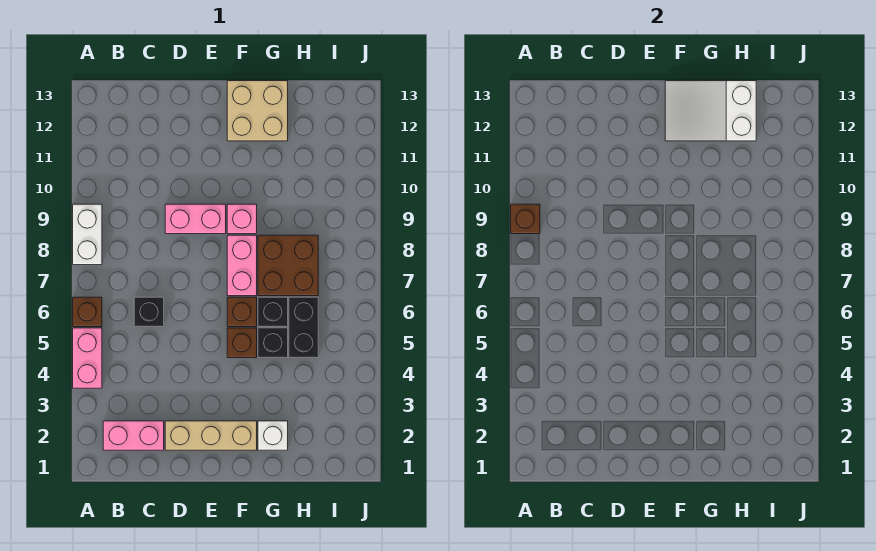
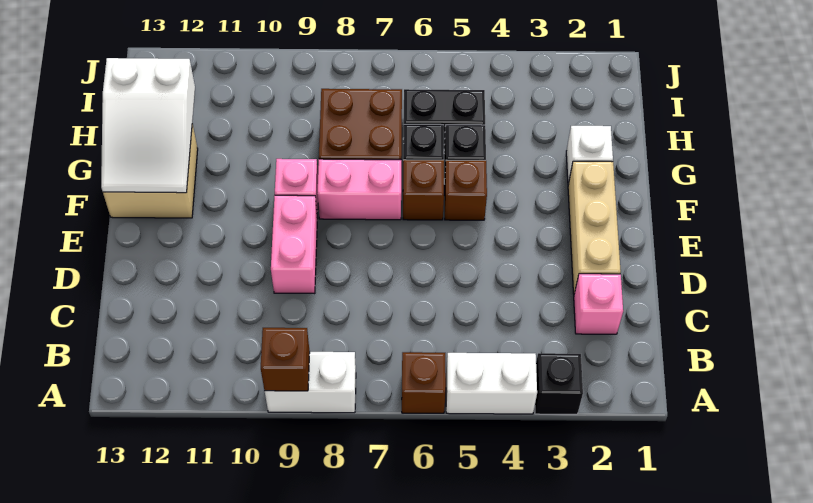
pink 1x2 brick [73,328,102,388] -> white 1x2 brick [446,353,537,414]
pink 1x2 brick [103,421,164,450] -> pink 1x1 brick [574,274,623,334]
black 1x1 brick [134,297,164,327] -> black 1x1 brick moved to [535,353,583,414]

